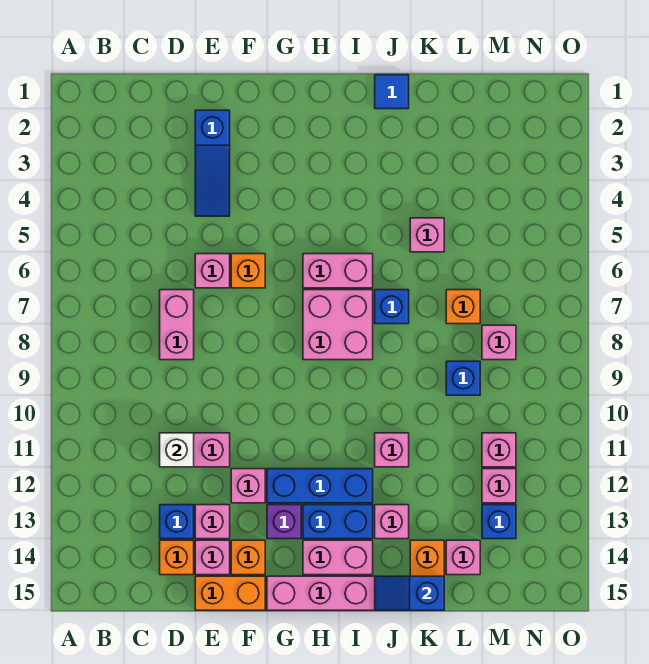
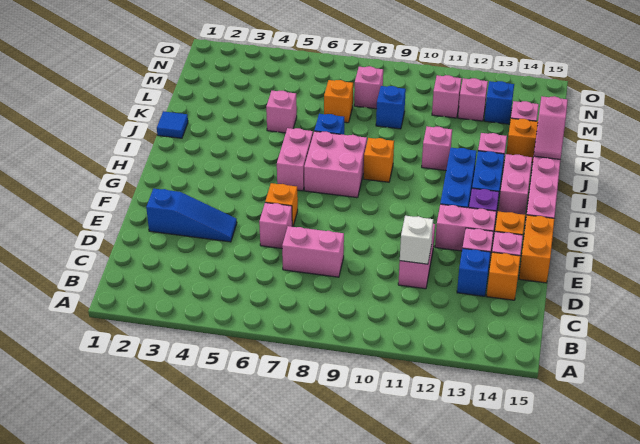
pink 1x1 brick [231,469,265,503] -> pink 1x2 brick [435,204,496,251]
none -> orange 1x1 brick [363,138,394,182]
blue 1x2 slope [375,576,444,610] -> pink 1x2 slope [534,96,568,159]

